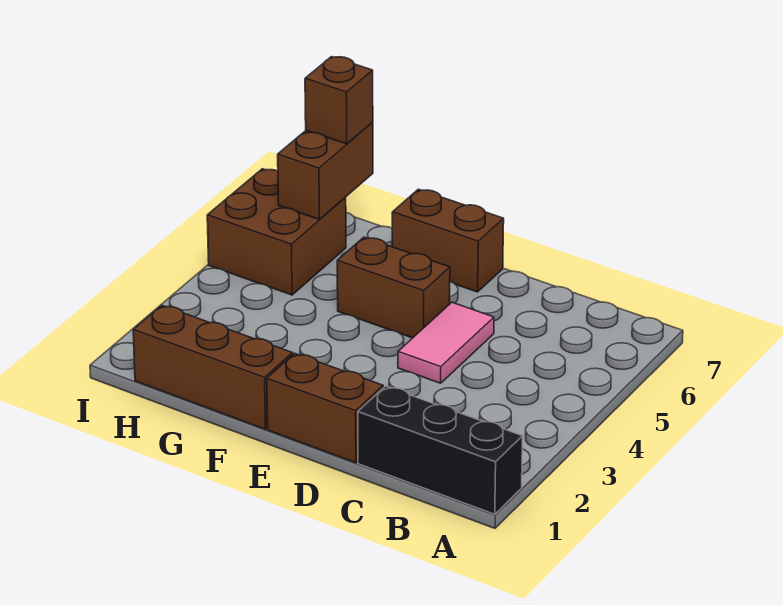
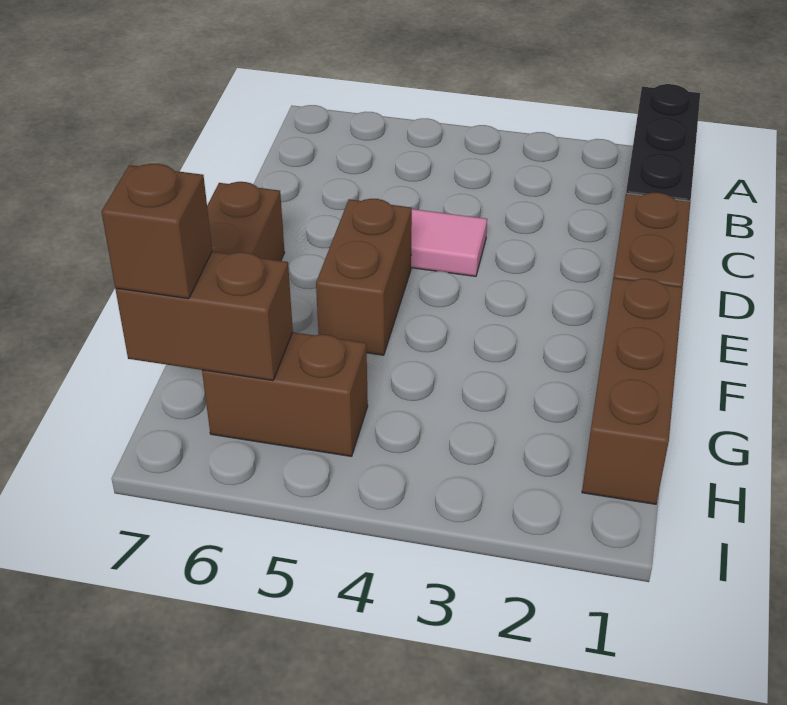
brown 2x2 brick [207,169,346,295] -> brown 1x2 brick [202,332,368,456]

